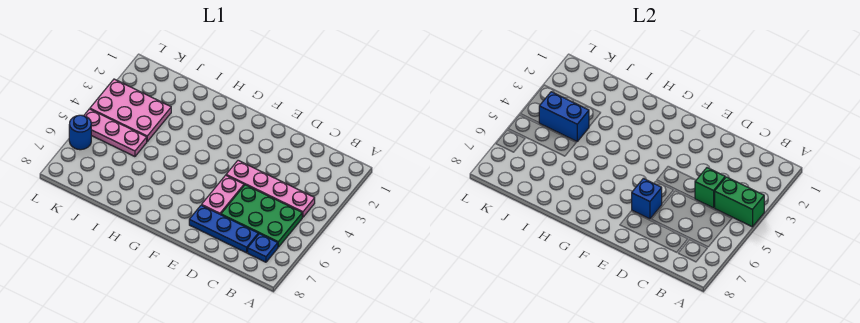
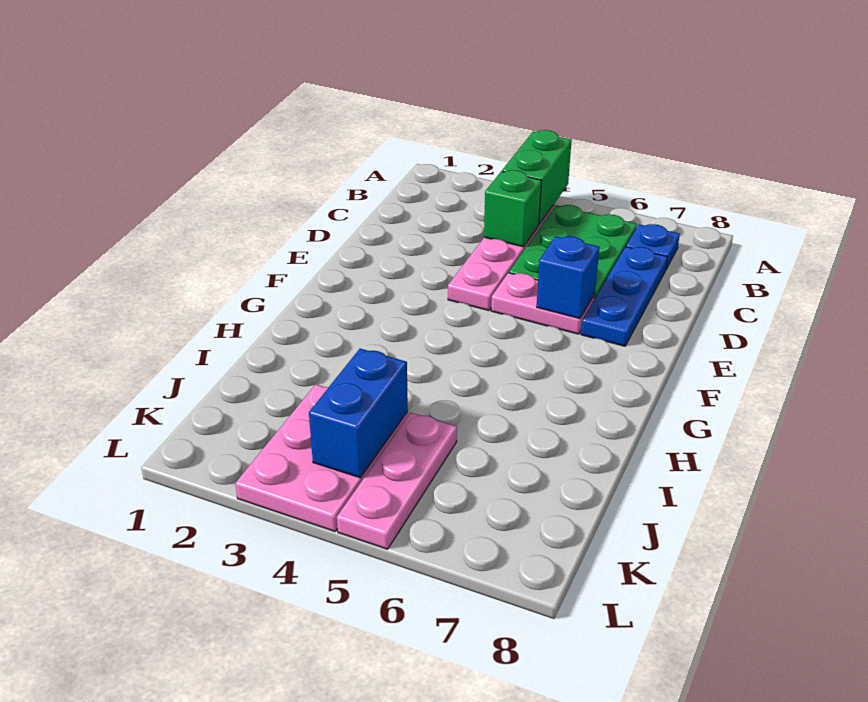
blue 1x1 round brick [69,115,91,150] -> none

